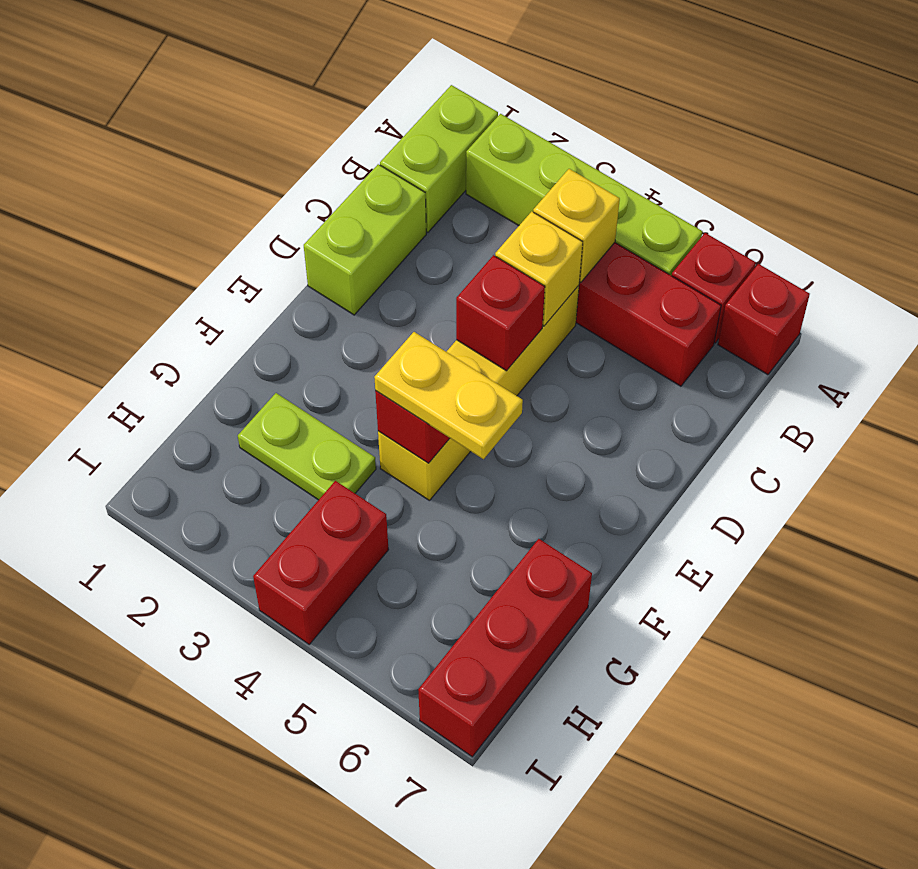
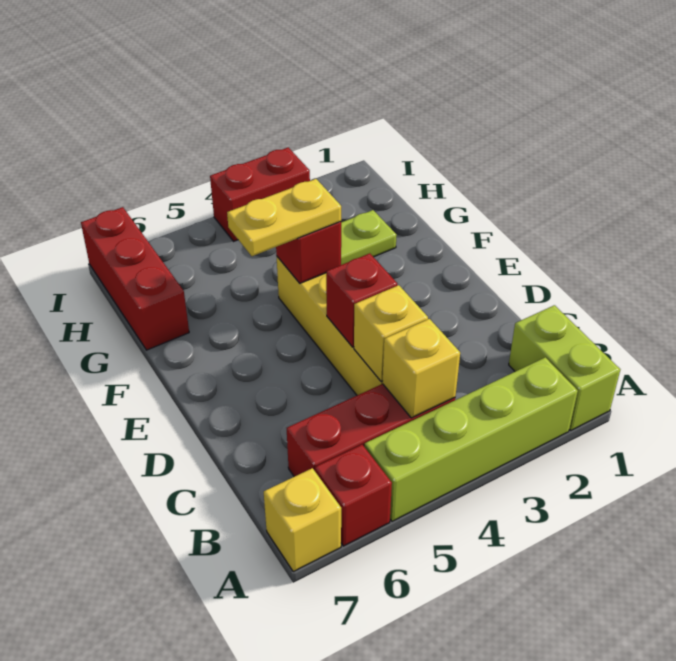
red 1x1 brick [718,264,810,375] -> yellow 1x1 brick [264,468,341,572]
lime 1x2 brick [304,164,426,315] -> none
red 1x2 brick [253,481,389,644] -> red 1x2 brick turned to [210,147,310,241]

